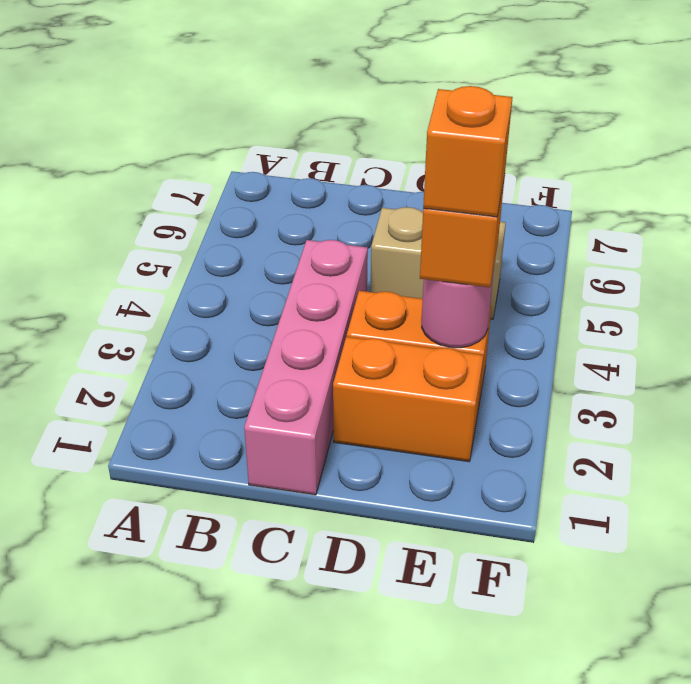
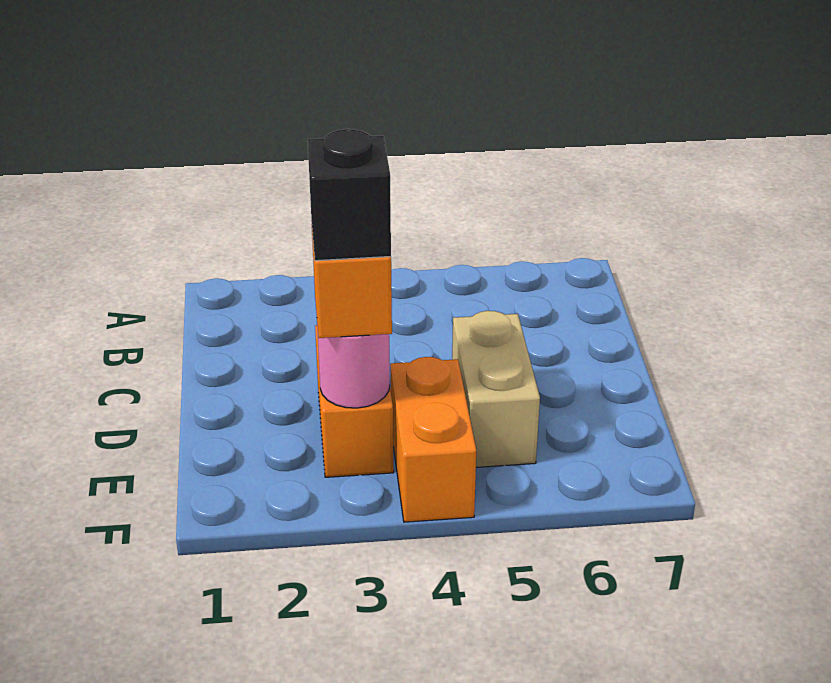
pink 1x4 brick [244,240,368,495] -> none
orange 1x2 brick [333,337,483,462] -> orange 1x2 brick moved to [390,357,476,522]
orange 1x1 brick [423,86,513,217] -> black 1x1 brick [308,129,391,261]

